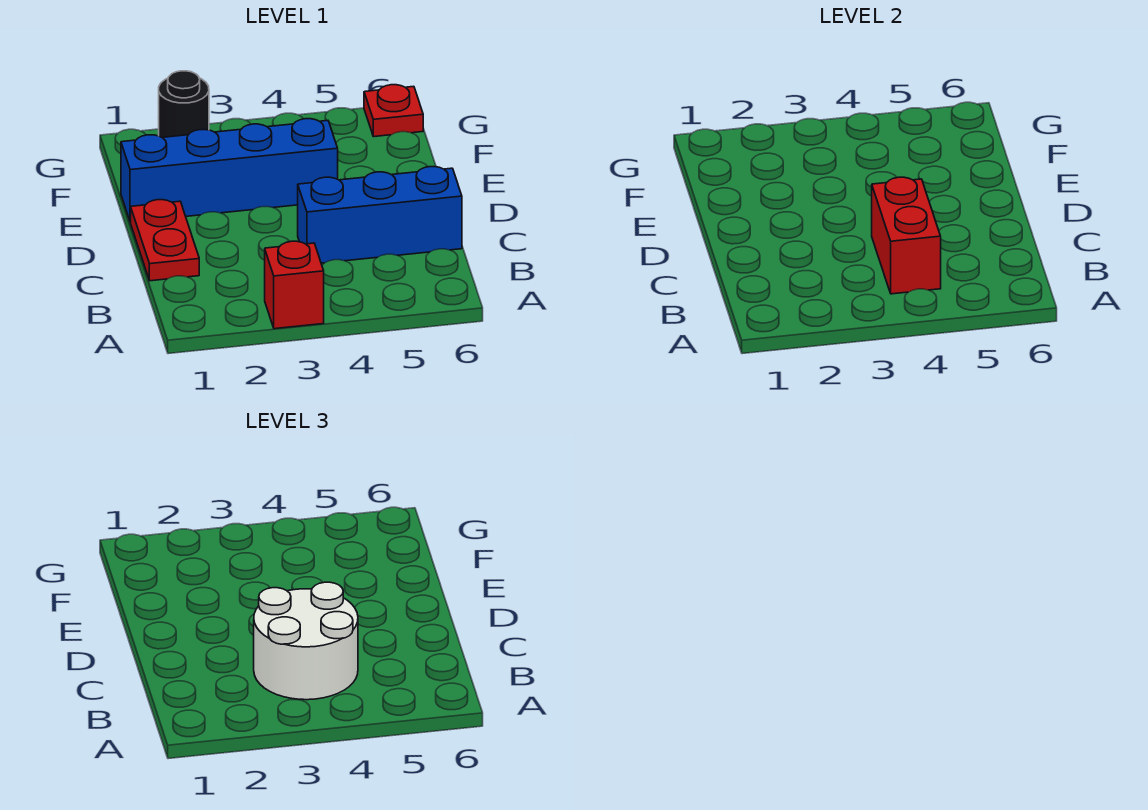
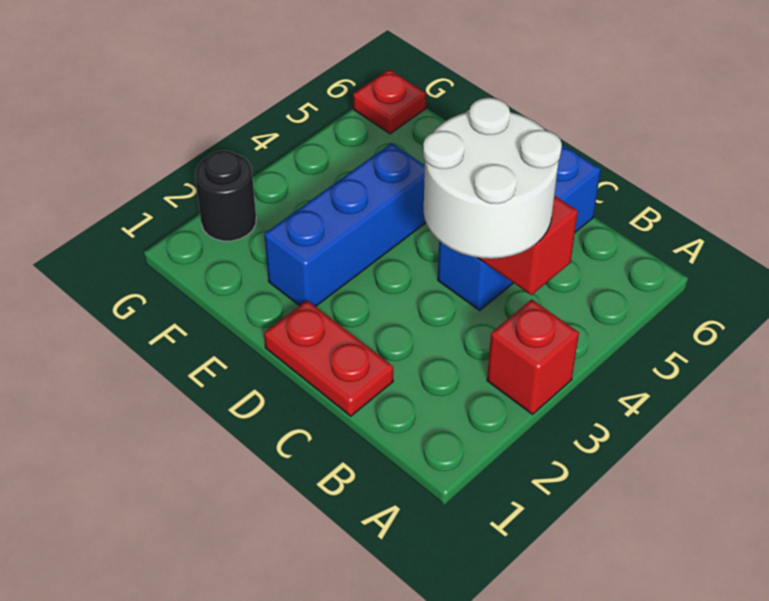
blue 1x4 brick [121,119,338,222] -> blue 1x3 brick [264,143,426,307]

